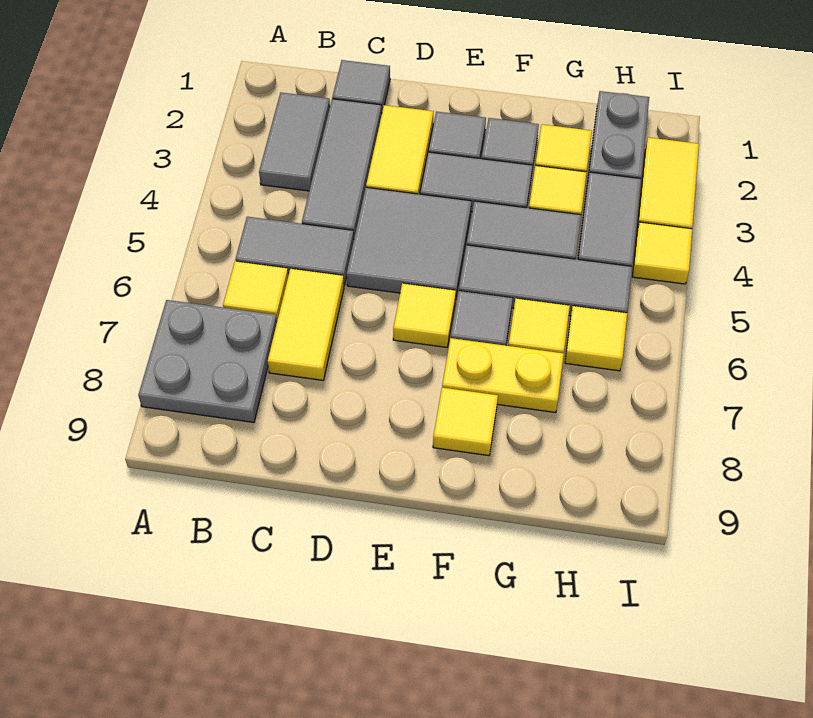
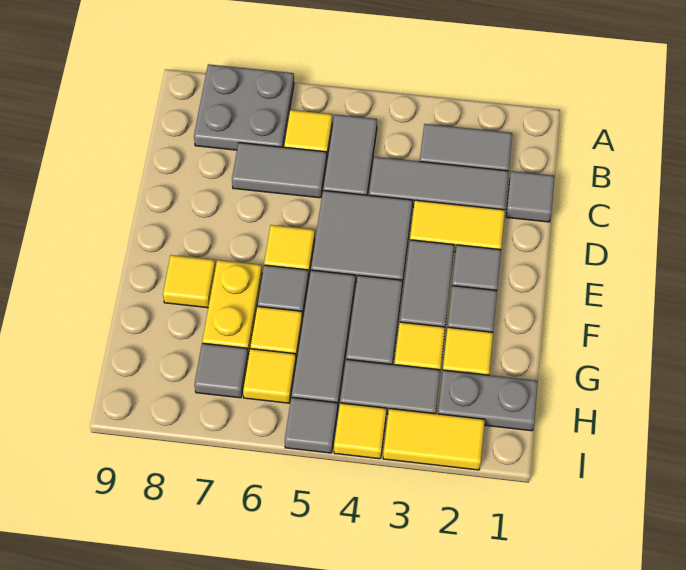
yellow 1x2 tile [268,269,344,380] -> grey 1x2 tile [232,143,327,198]
none -> grey 1x1 tile [194,343,248,398]
none -> grey 1x1 tile [285,398,338,453]

